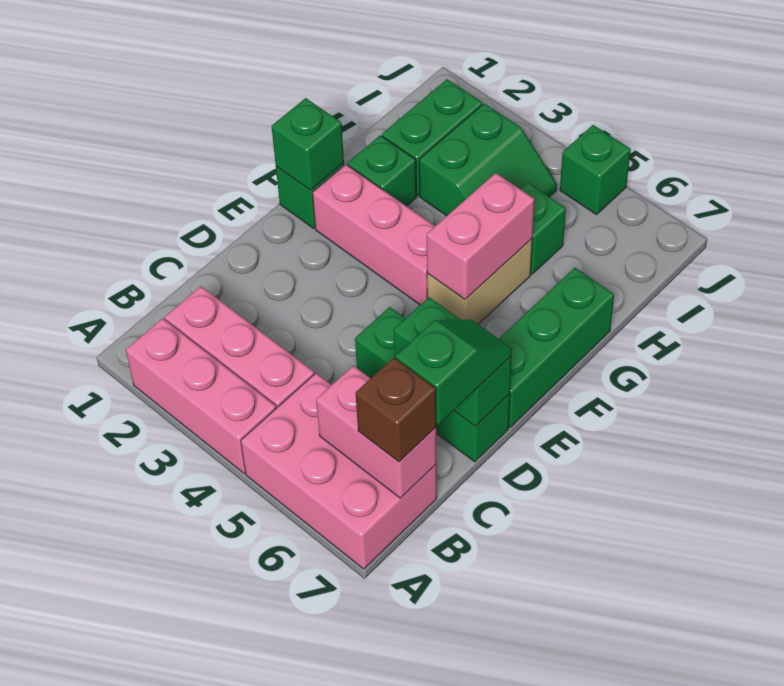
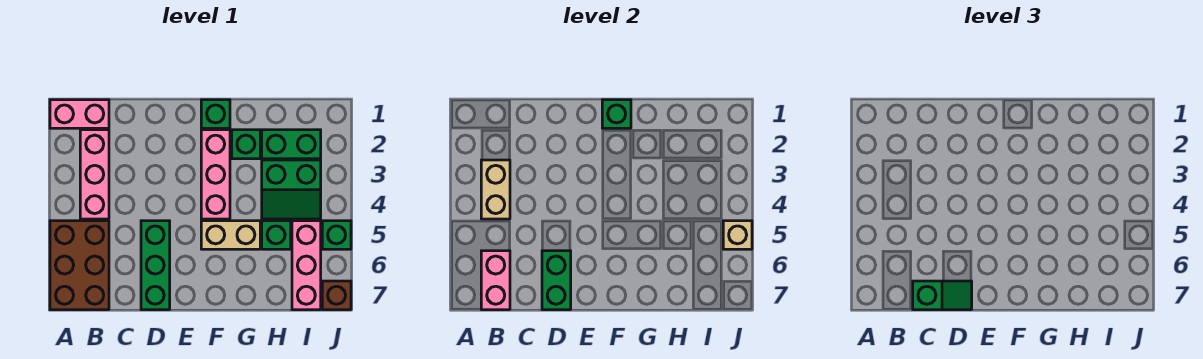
pink 1x3 brick [126,318,276,473] -> pink 1x3 brick moved to [292,221,321,310]
pink 2x3 brick [241,373,437,569] -> brown 2x3 brick [50,221,109,310]
none -> tan 1x2 brick [481,160,510,219]
brown 1x1 brick [356,358,436,462] -> brown 1x1 brick moved to [322,281,351,310]
green 1x3 brick [499,268,614,428] -> none
pink 1x2 brick [427,173,534,300] -> pink 1x2 brick moved to [50,100,109,128]
none -> tan 1x1 brick [723,221,752,249]

